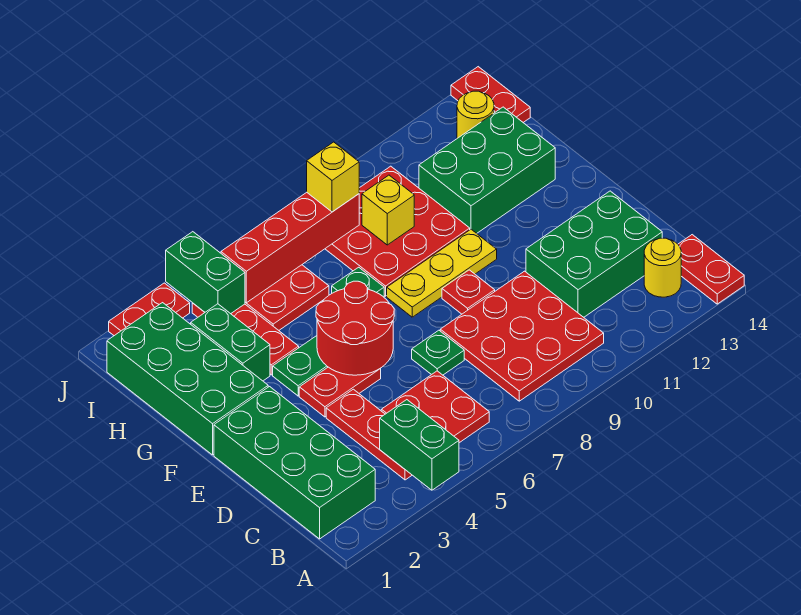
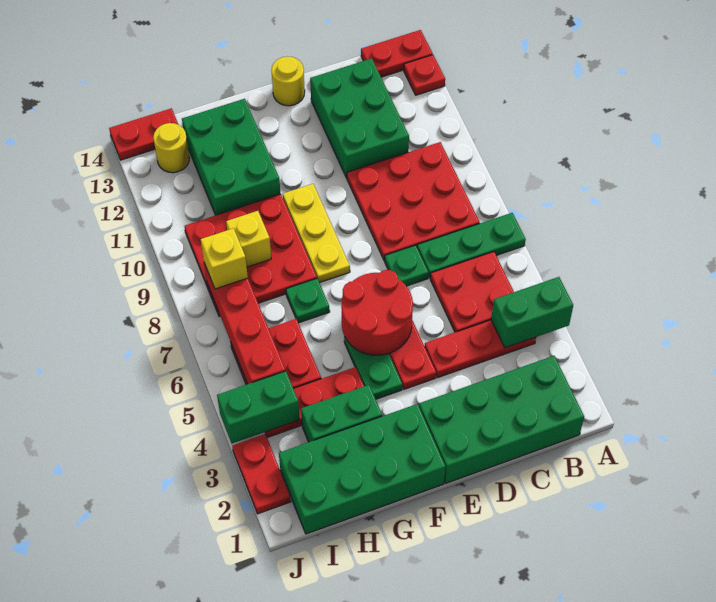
none -> green 1x3 plate [417,213,526,278]
yellow 1x1 round brick [644,238,681,297] -> yellow 1x1 round brick moved to [271,57,305,106]
red 1x1 plate [442,270,495,314] -> red 1x1 plate moved to [404,55,445,95]

